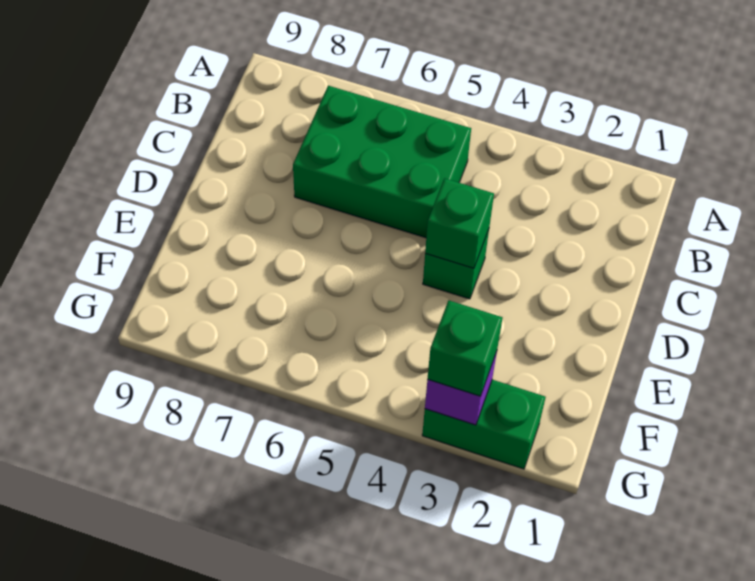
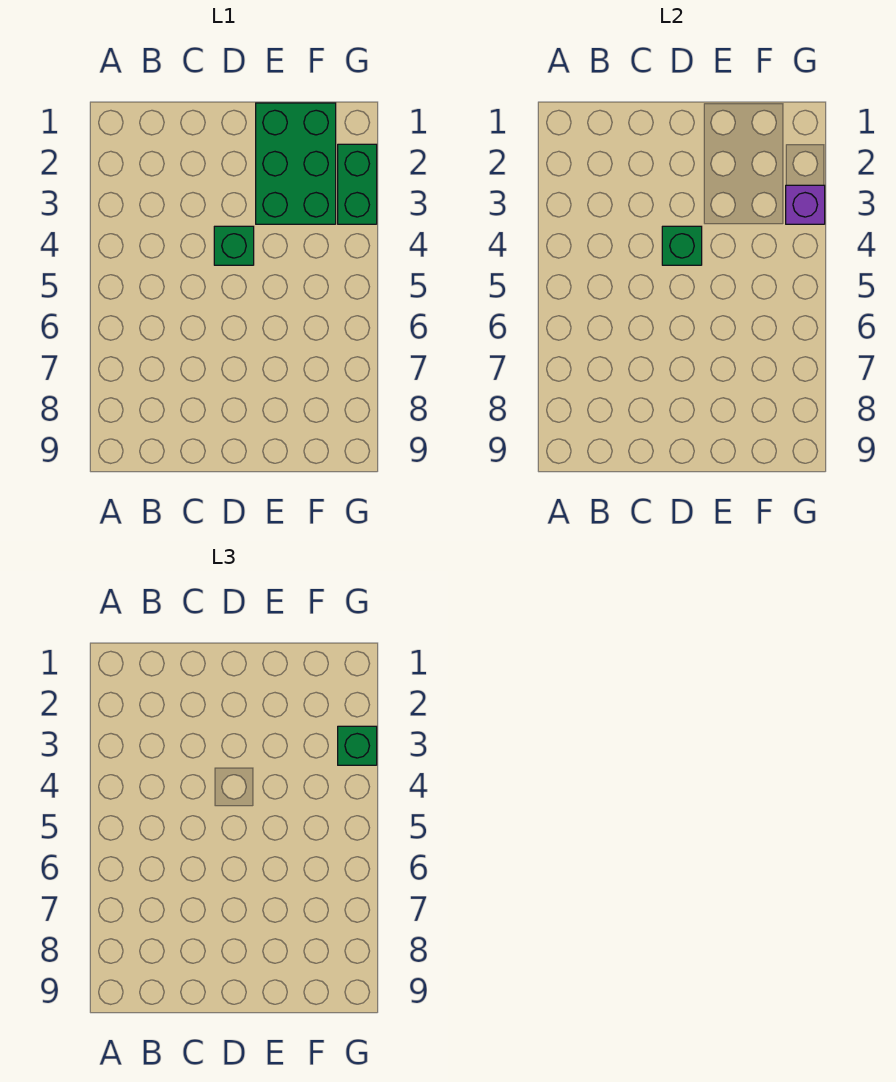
green 2x3 brick [293,86,471,238] -> green 2x3 brick moved to [256,103,336,224]

